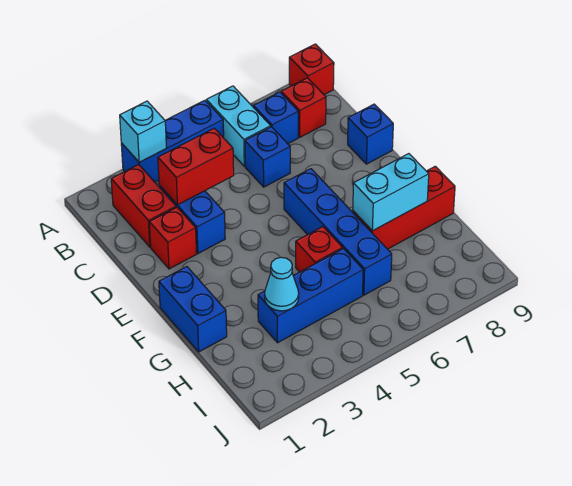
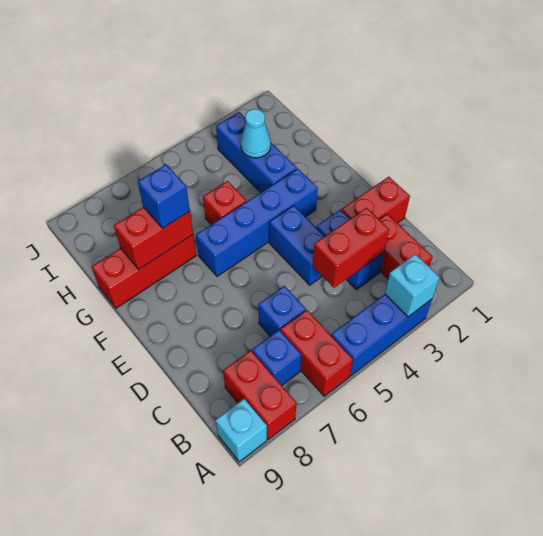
cyan 1x2 brick [206,86,271,166] -> red 1x2 brick [281,310,353,396]
red 1x1 brick [289,44,334,95] -> cyan 1x1 brick [216,399,267,462]
red 1x1 brick [281,78,326,137] -> red 1x2 brick [223,350,296,439]
red 1x1 brick [149,207,197,269] -> red 1x2 brick [341,177,410,223]
blue 1x1 brick [348,104,393,164] -> blue 1x1 brick moved to [138,165,190,228]
blue 1x4 brick [284,169,392,295] -> blue 1x4 brick turned to [196,169,318,276]
blue 1x2 brick [159,267,227,352] -> blue 1x2 brick moved to [269,206,325,285]
cyan 1x2 brick [353,154,429,231] -> red 1x2 brick [114,207,193,269]
blue 1x3 brick [258,249,363,343] -> blue 1x3 brick turned to [216,112,297,192]

